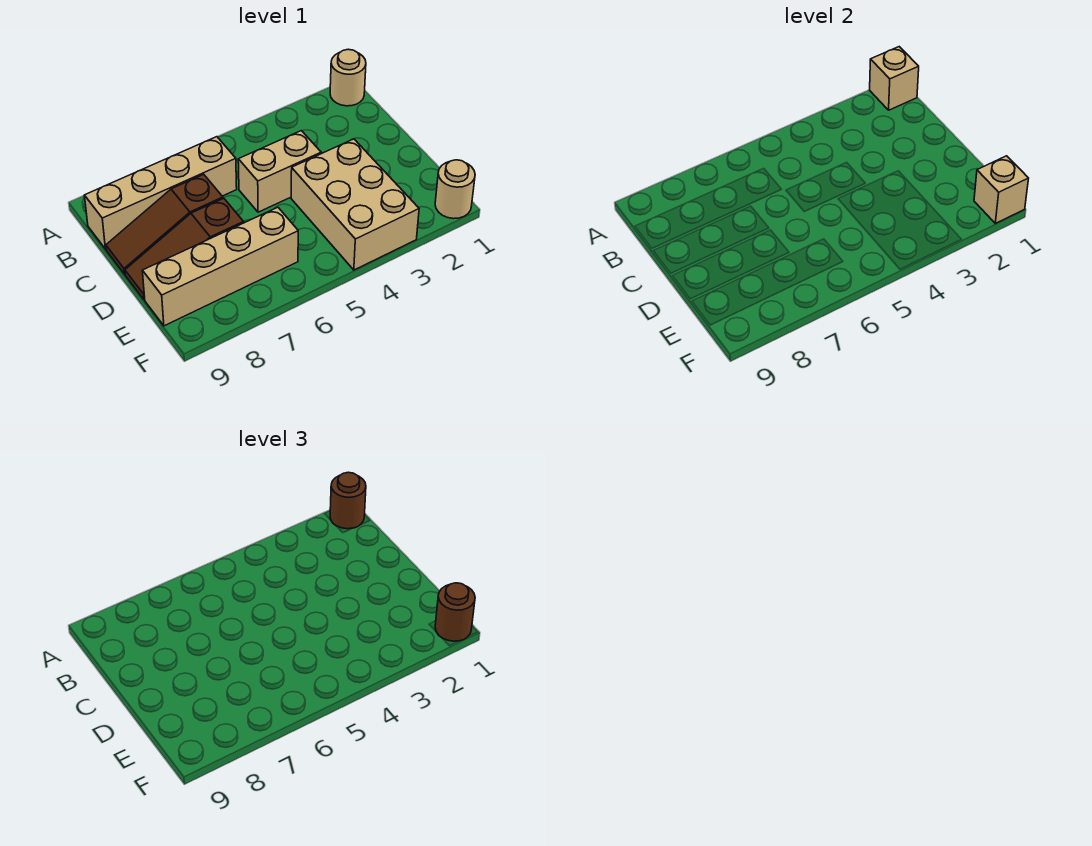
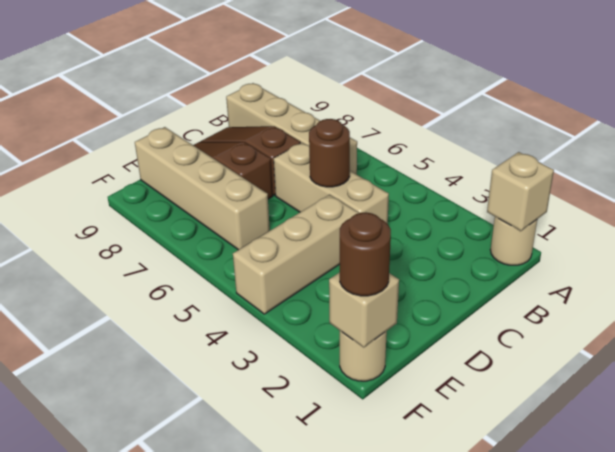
brown 1x1 round brick [330,472,366,529] -> brown 1x1 round brick moved to [309,119,350,187]
tan 1x2 brick [238,131,321,212] -> tan 1x3 brick [274,143,389,224]
tan 2x3 brick [291,139,419,270] -> tan 1x3 brick [233,195,359,314]

